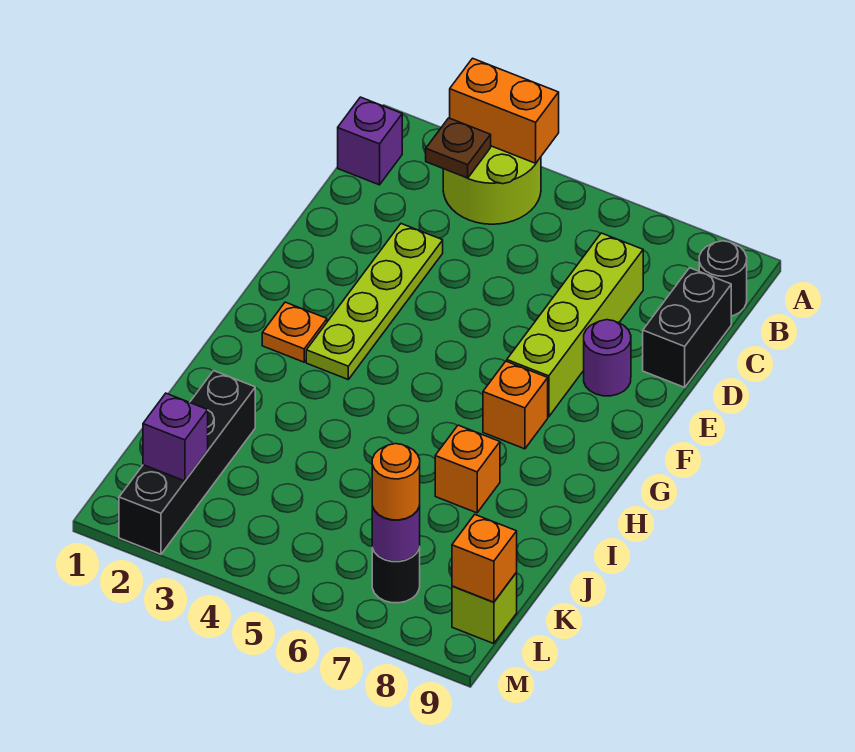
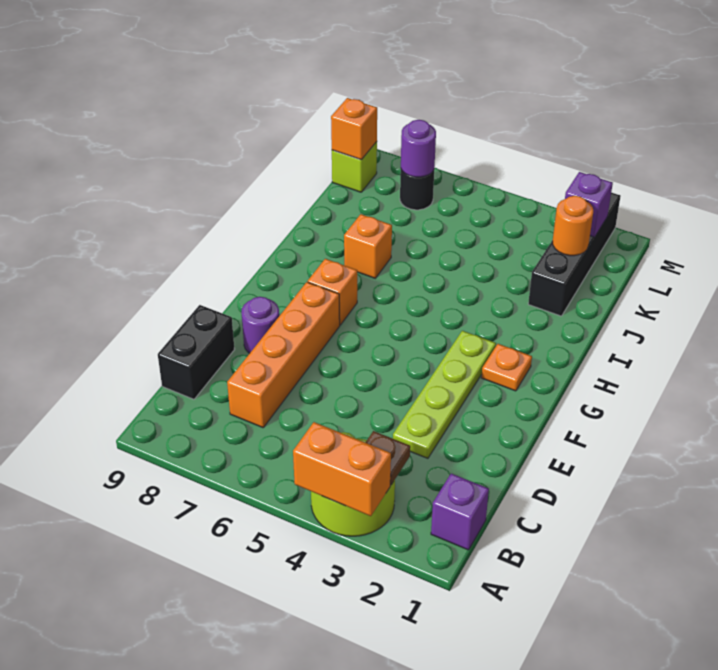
black 1x1 round brick [699,241,747,316] -> none
lime 1x4 brick [507,233,643,417] -> orange 1x4 brick [227,282,340,428]
orange 1x1 round brick [372,444,420,520] -> orange 1x1 round brick moved to [553,196,593,256]

